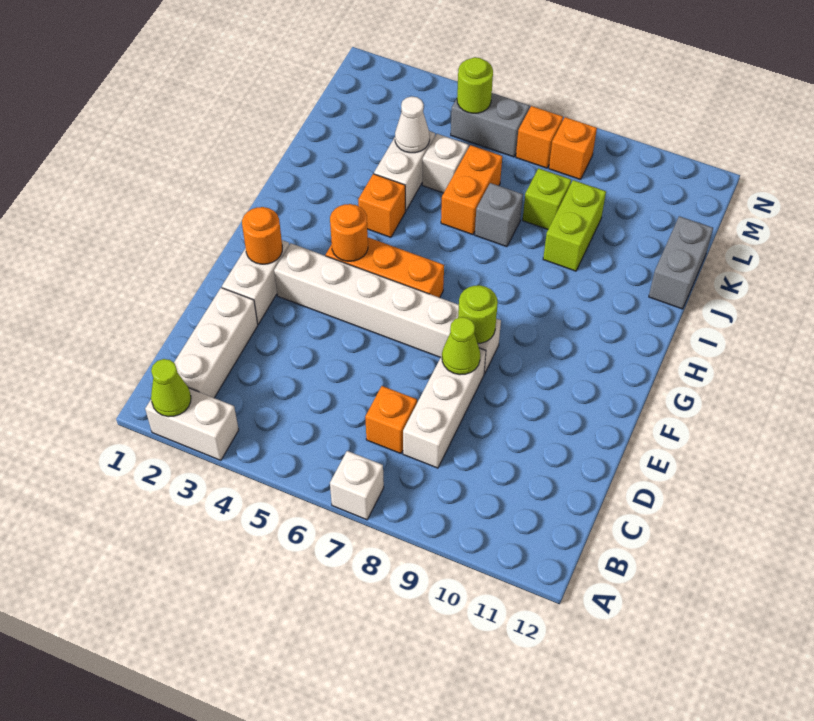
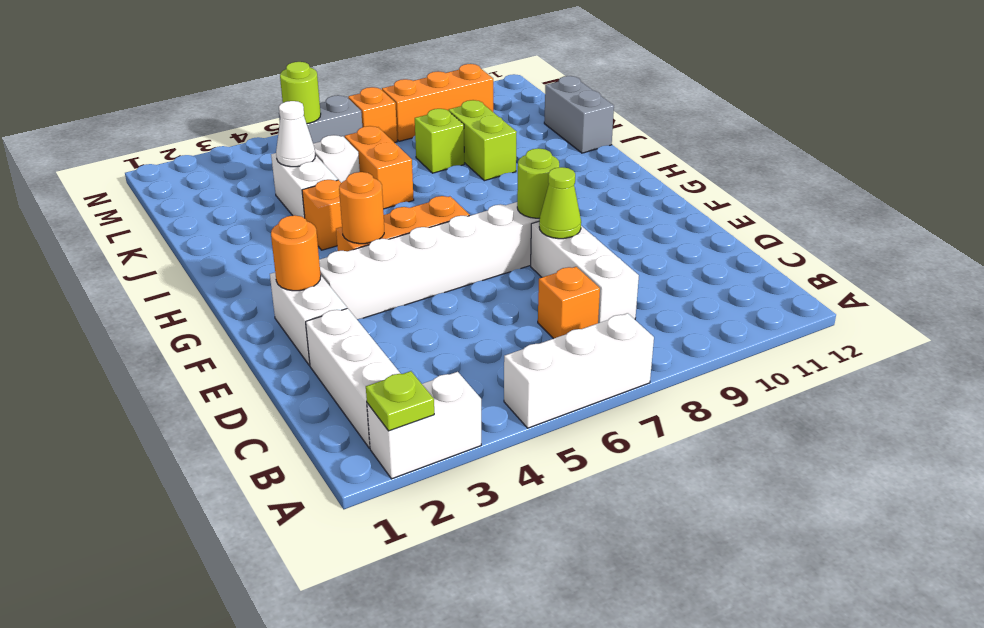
lime 1x1 cone [151,359,191,417] -> lime 1x1 plate [366,371,434,431]
white 1x1 brick [330,451,384,520] -> white 1x3 brick [504,313,654,428]
grey 1x1 brick [475,183,523,247] -> none
orange 1x1 brick [549,117,597,180] -> orange 1x3 brick [382,64,493,141]

